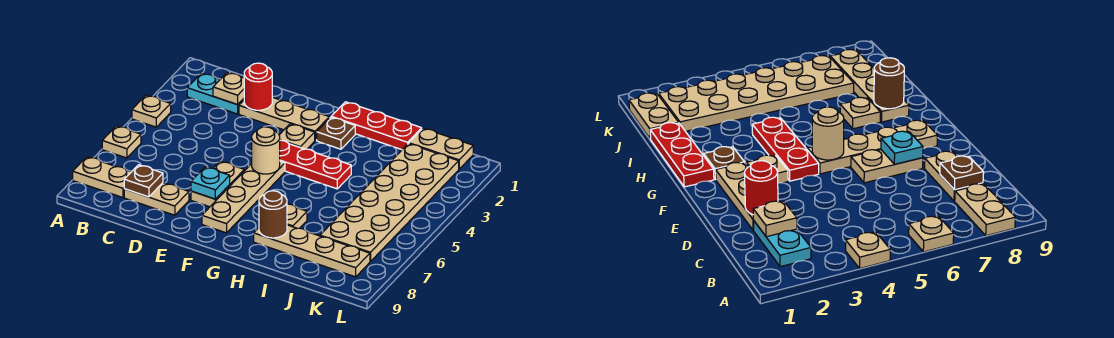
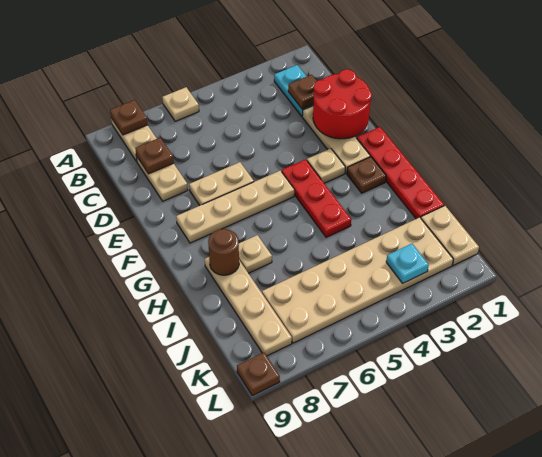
tan 1x1 plate [132,95,171,127] -> none
none -> brown 1x1 plate [110,100,148,135]
tan 1x1 plate [213,72,244,105] -> brown 1x1 plate [288,75,317,109]
red 1x1 round brick [244,63,272,110] -> red 2x2 round brick [313,69,372,139]
cyan 1x1 plate [191,167,230,199] -> cyan 1x1 plate moved to [386,244,429,284]
tan 1x1 round brick [252,127,280,174] -> none
red 1x3 plate [332,102,422,150] -> red 1x4 plate [357,127,444,219]
none -> brown 1x1 plate [237,353,280,396]

